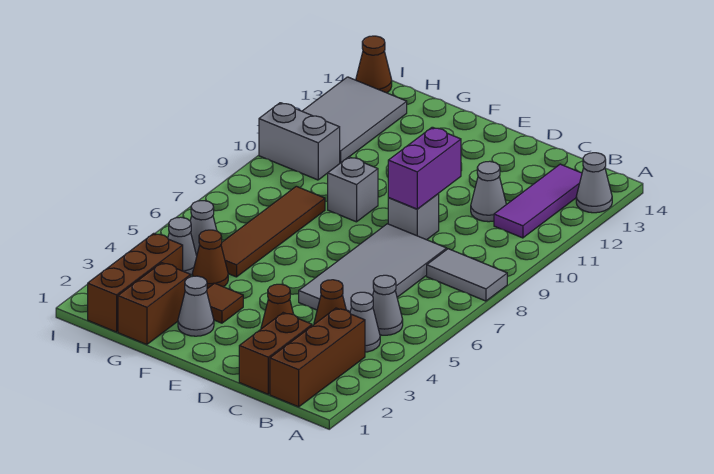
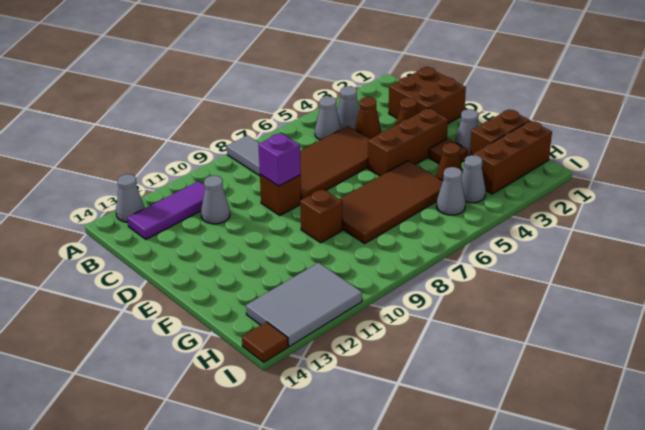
brown 1x3 brick [270,308,365,407] -> brown 1x3 brick moved to [368,108,448,176]
brown 1x2 brick [239,313,312,394] -> brown 2x2 brick [389,67,466,123]
grey 2x4 tile [299,224,447,312] -> brown 2x4 tile [300,126,370,200]
grey 1x1 brick [388,194,439,240] -> brown 1x1 brick [260,175,301,215]
purple 1x2 brick [388,127,461,209] -> purple 1x1 brick [258,133,301,186]
grey 1x1 brick [328,157,378,222] -> brown 1x1 brick [300,189,342,243]
brown 1x4 tile [221,186,325,277] -> brown 2x4 tile [340,161,443,243]
grey 1x2 brick [259,103,340,180] -> none
brown 1x1 cone [356,36,392,93] -> brown 1x1 tile [242,322,288,362]

